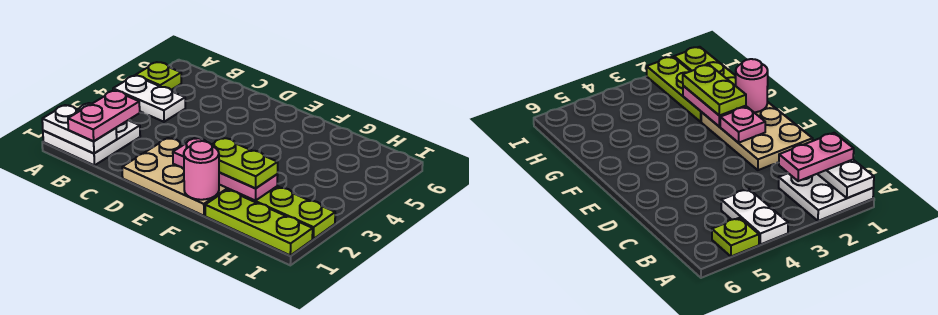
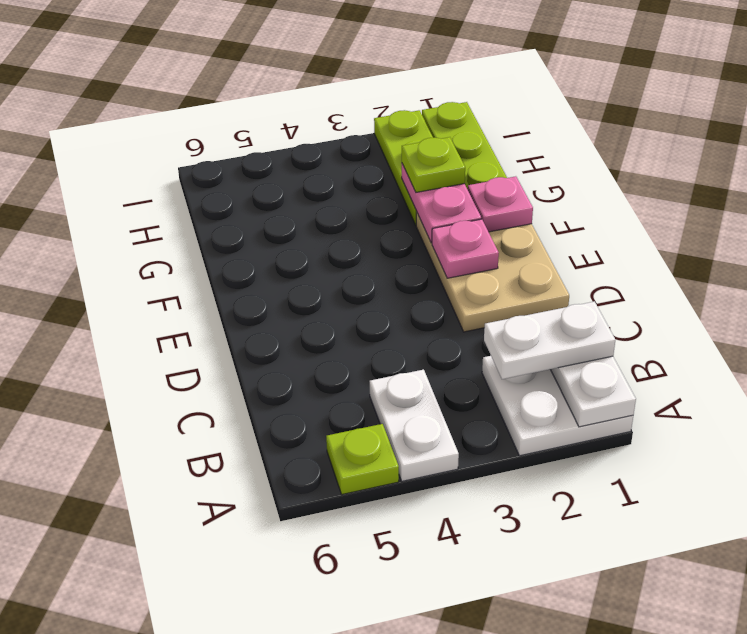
pink 1x2 plate [68,91,140,141] -> white 1x2 plate [484,302,615,379]
pink 1x1 round brick [184,141,219,200] -> pink 1x1 plate [468,176,533,232]
lime 1x2 plate [212,138,278,188] -> lime 1x1 plate [402,137,465,192]

